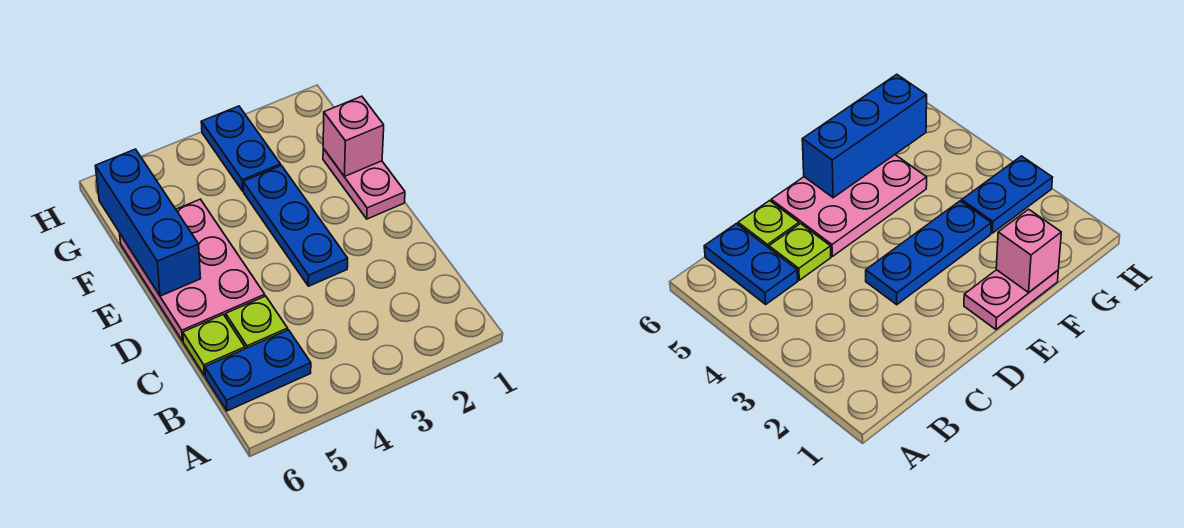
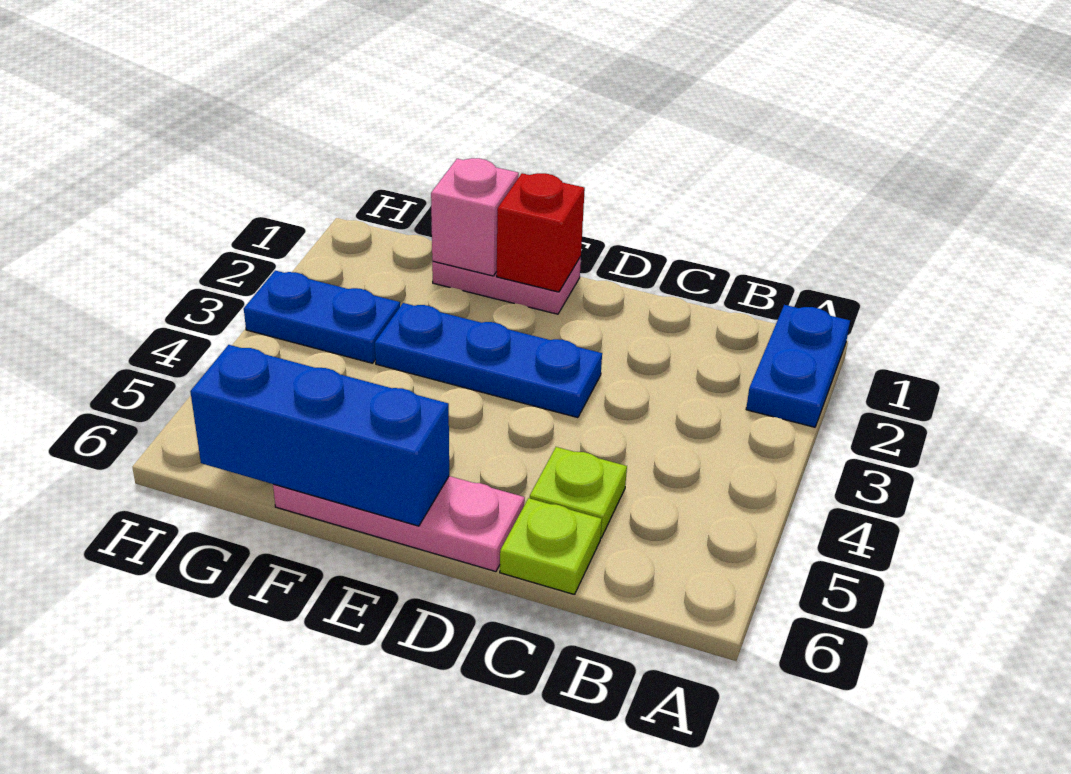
blue 1x2 plate [205,330,311,411] -> blue 1x2 plate moved to [746,305,850,427]
pink 2x3 plate [120,199,265,341] -> pink 1x3 plate [273,476,525,572]
none -> red 1x1 brick [497,173,585,292]

